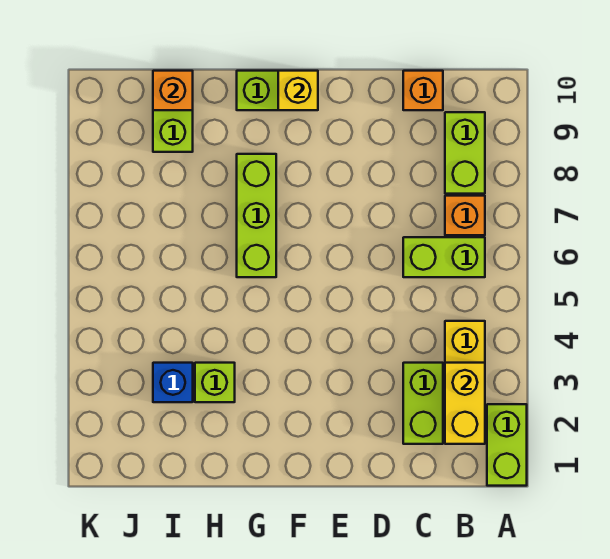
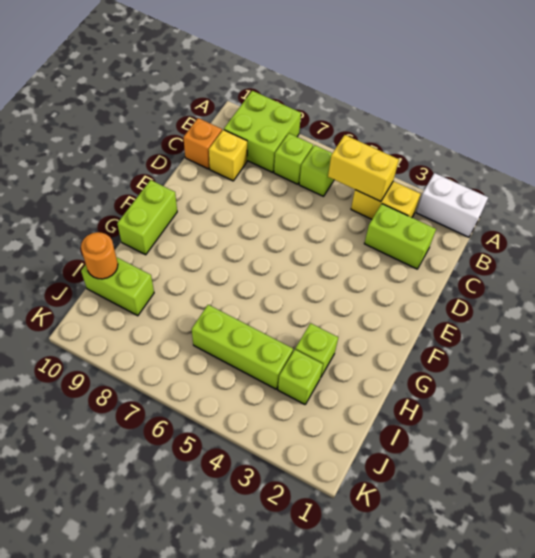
lime 1x2 brick [487,404,527,486] -> white 1x2 brick [416,173,488,237]
yellow 1x2 brick [445,363,485,444] -> yellow 1x2 brick moved to [328,135,399,202]
lime 1x2 brick [403,237,485,277] -> lime 1x1 brick [299,145,334,196]
orange 1x1 brick [445,196,485,235] -> lime 1x1 brick [274,133,313,184]
lime 1x2 brick [445,112,485,194] -> lime 2x2 brick [224,91,301,172]
yellow 1x1 brick [278,71,318,110] -> yellow 1x1 brick moved to [209,130,247,181]
lime 1x3 brick [237,154,276,277] -> lime 1x3 brick moved to [192,305,293,389]
blue 1x1 brick [153,363,193,402] -> lime 1x1 brick [278,350,323,404]
orange 1x1 brick [153,71,193,110] -> orange 1x1 round brick [81,232,118,279]

